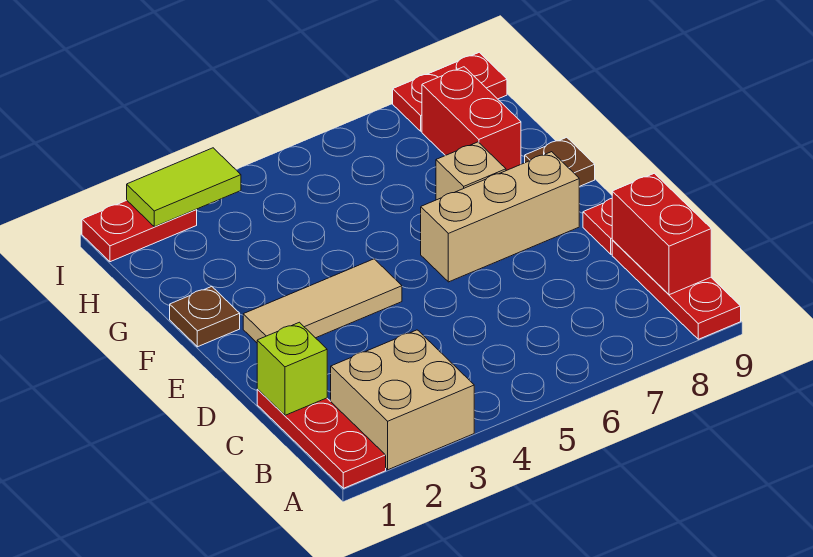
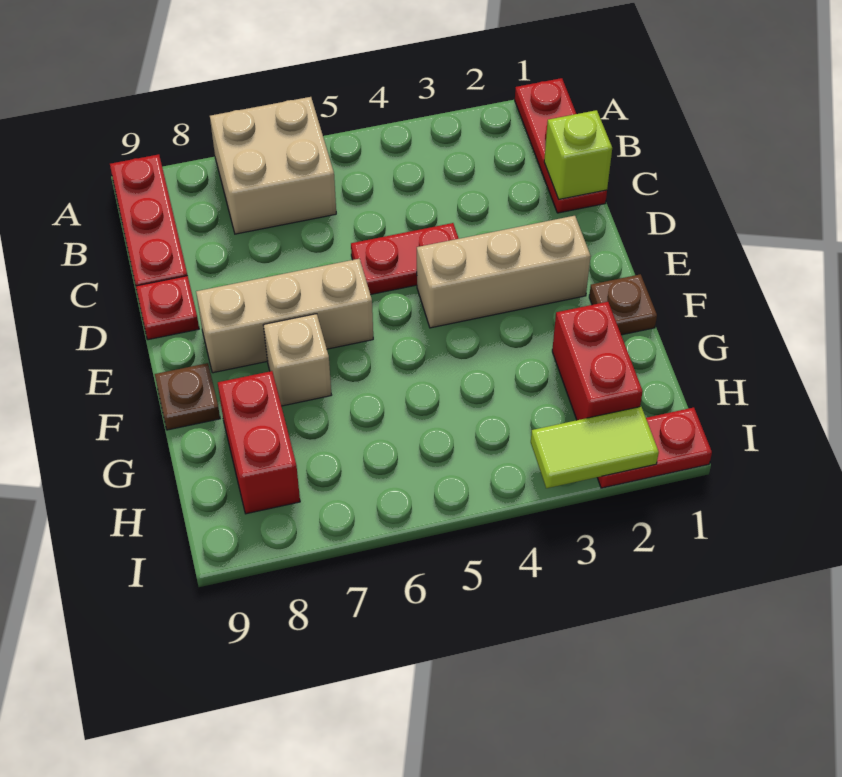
tan 2x2 brick [331,330,474,470] -> tan 2x2 brick moved to [210,97,336,234]
red 1x2 brick [612,173,711,295] -> red 1x2 brick moved to [552,302,643,420]
tan 1x3 tile [243,259,402,343] -> tan 1x3 brick [417,216,591,328]
red 1x2 plate [393,52,507,131] -> red 1x2 plate moved to [351,223,459,295]

